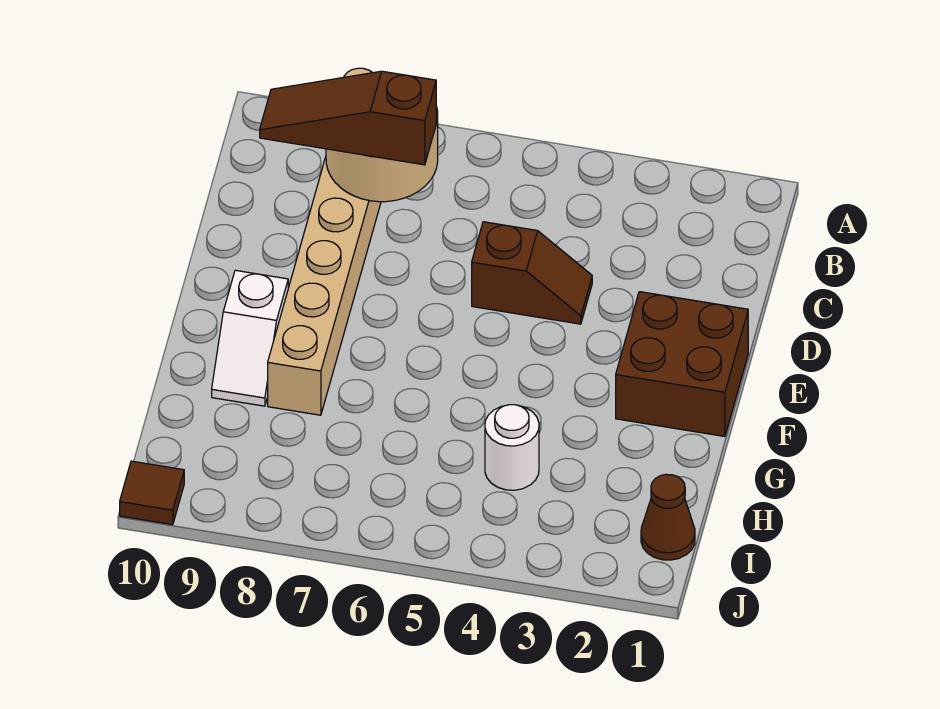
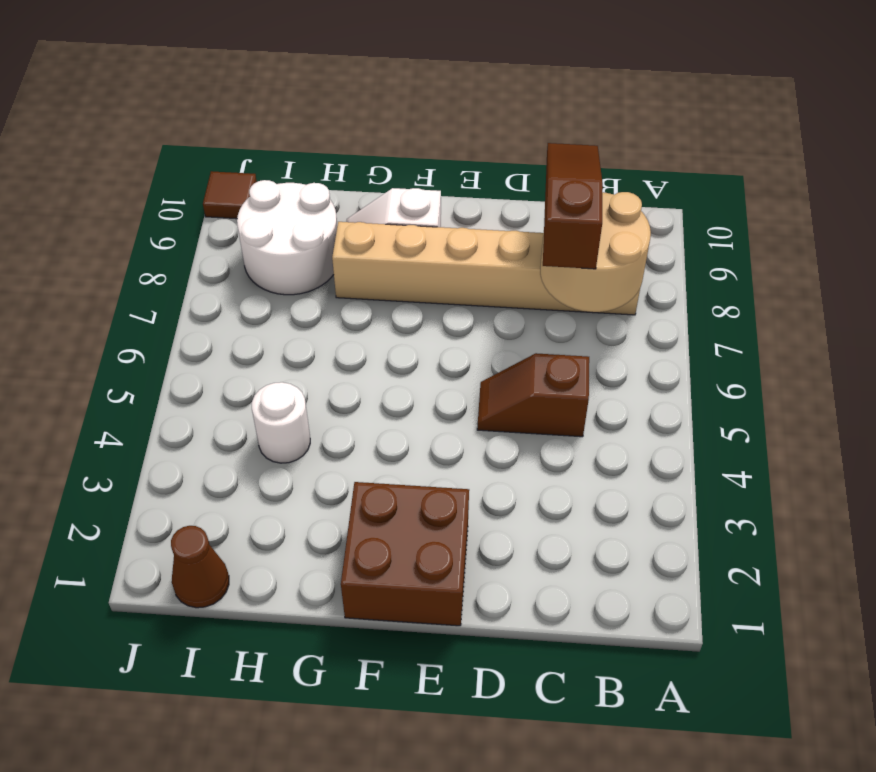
brown 1x2 slope [472,222,592,324] -> brown 1x2 slope turned to [477,353,589,437]
none -> white 2x2 round brick [237,180,337,295]

